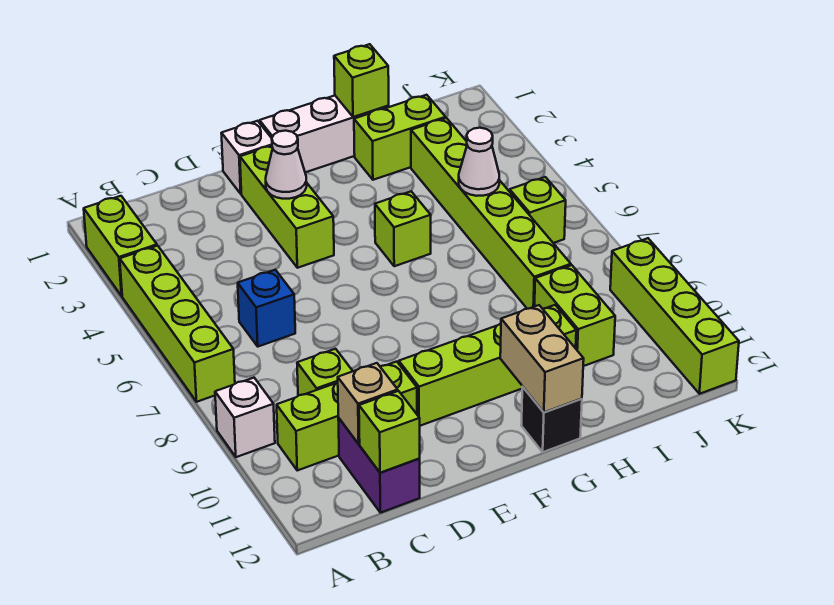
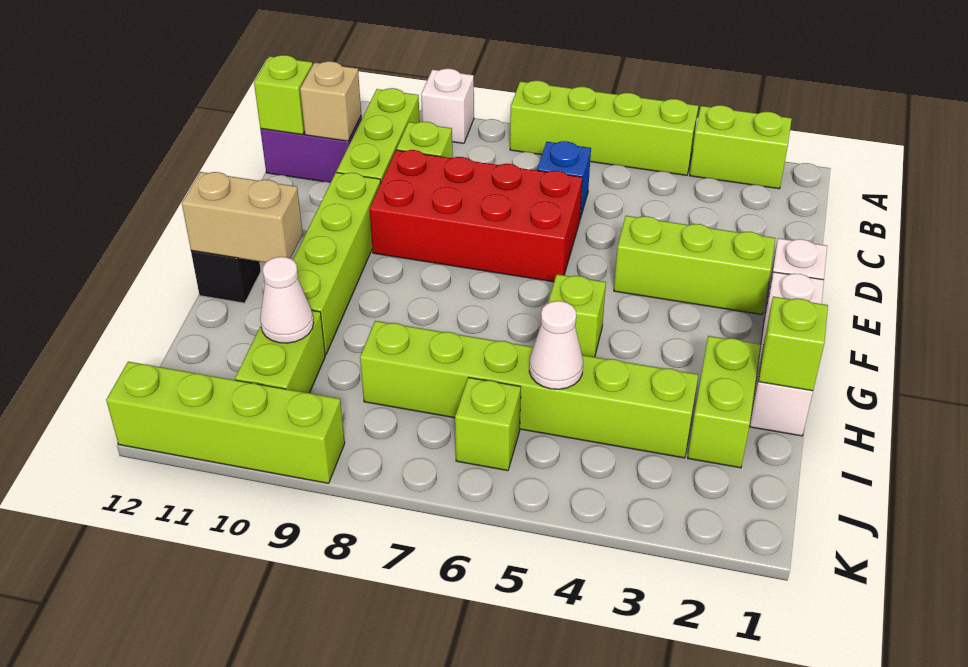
none -> red 2x4 brick [370,150,582,282]
white 1x1 cone [266,131,307,199] -> white 1x1 cone moved to [260,257,314,343]
lime 1x2 brick [534,265,615,366] -> lime 1x2 brick turned to [235,310,325,393]

